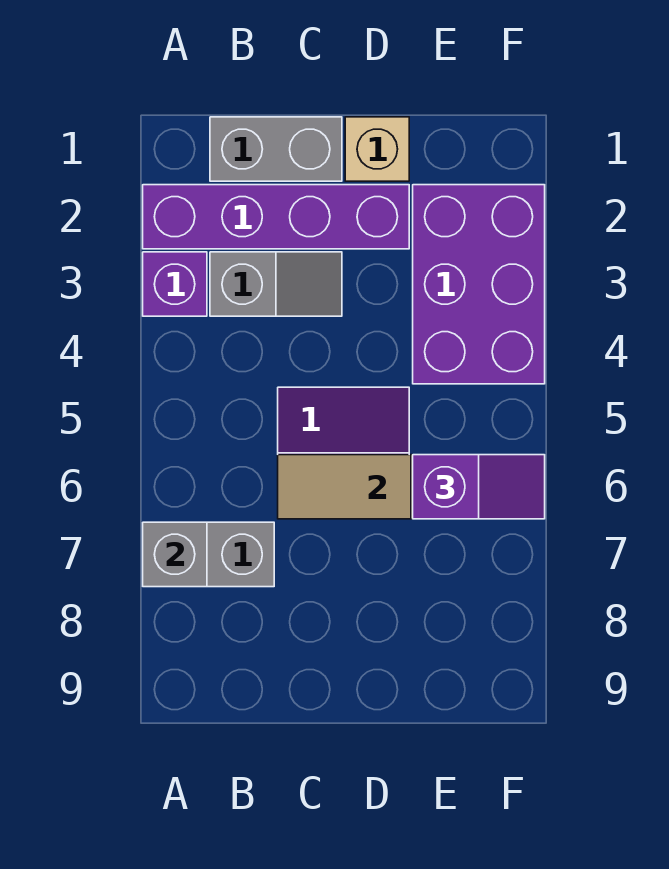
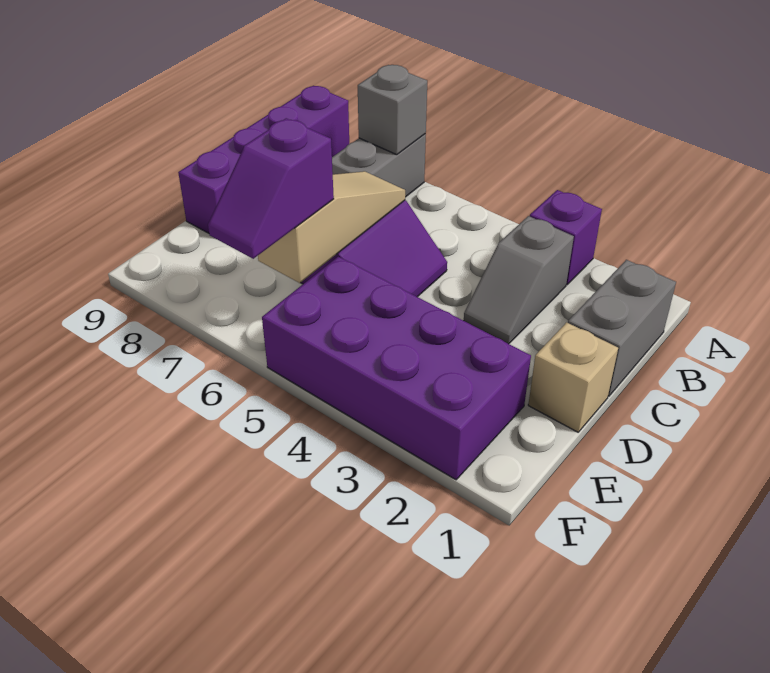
purple 1x4 brick [143,185,409,249] -> purple 1x4 brick moved to [178,86,349,233]
purple 2x3 brick [413,185,545,384] -> purple 2x4 brick [262,257,531,480]

